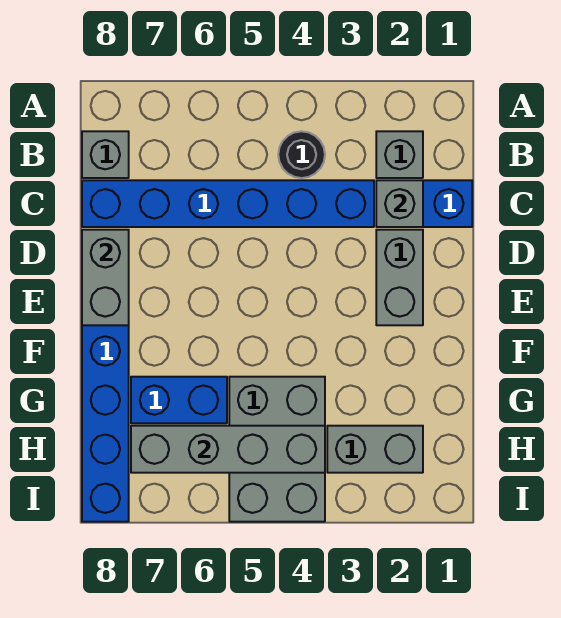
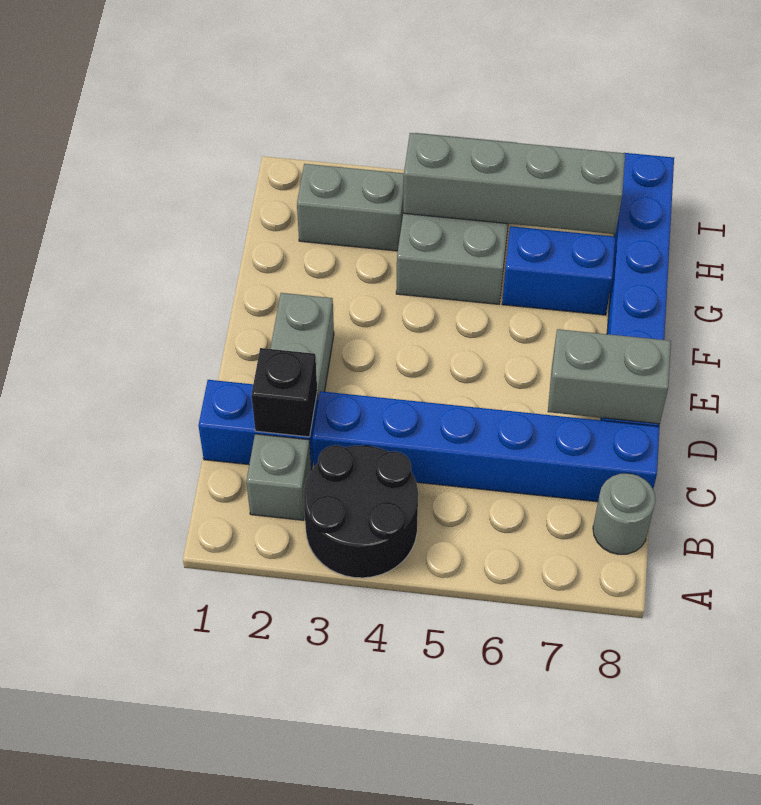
black 1x1 round brick [278,131,325,178] -> black 2x2 round brick [304,445,418,578]
grey 1x1 brick [82,131,129,178] -> grey 1x1 round brick [593,473,656,554]
grey 1x1 brick [376,180,423,227] -> black 1x1 brick [251,348,317,437]
grey 1x2 brick [82,230,129,325] -> grey 1x2 brick turned to [548,329,671,424]

